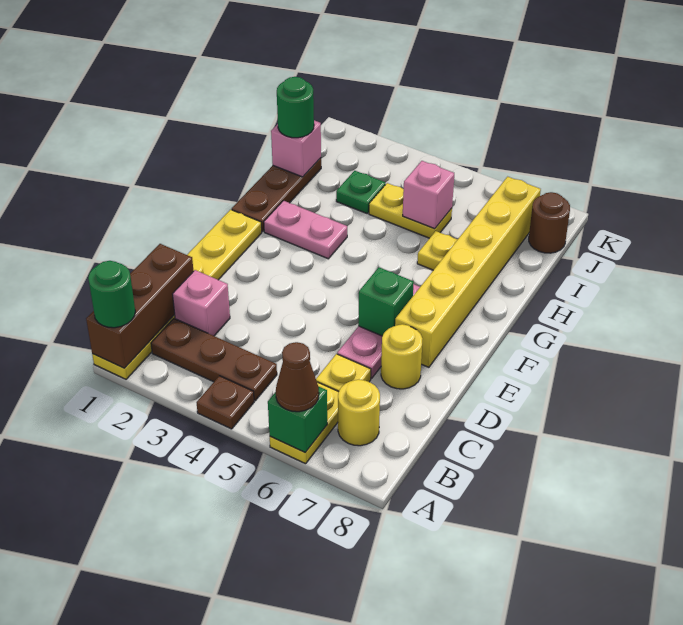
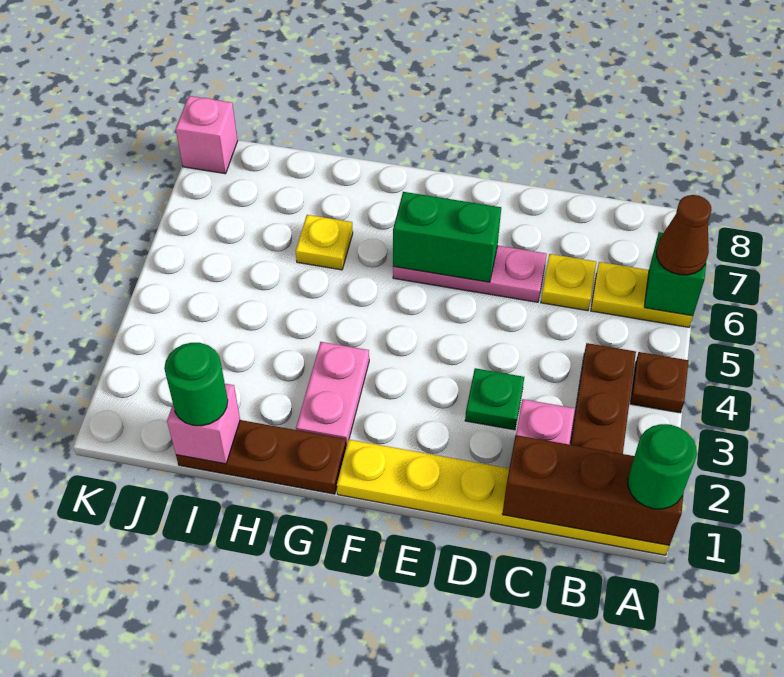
yellow 1x1 round brick [338,380,380,446] -> none
yellow 1x1 round brick [381,324,423,389] -> none
green 1x1 brick [358,267,414,336] -> green 1x2 brick [393,192,501,282]
yellow 1x6 brick [395,177,541,367] -> none
green 1x1 plate [336,171,385,213] -> green 1x1 plate moved to [465,368,524,430]
yellow 1x2 plate [369,183,452,238] -> none
pink 1x1 brick [403,161,454,229] -> pink 1x1 brick moved to [176,96,238,174]
brown 1x1 round brick [529,192,570,253] -> none

